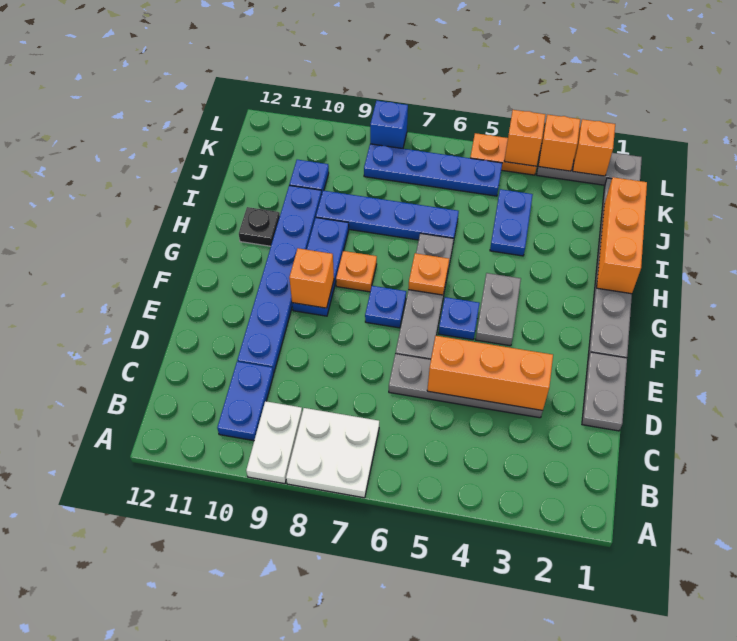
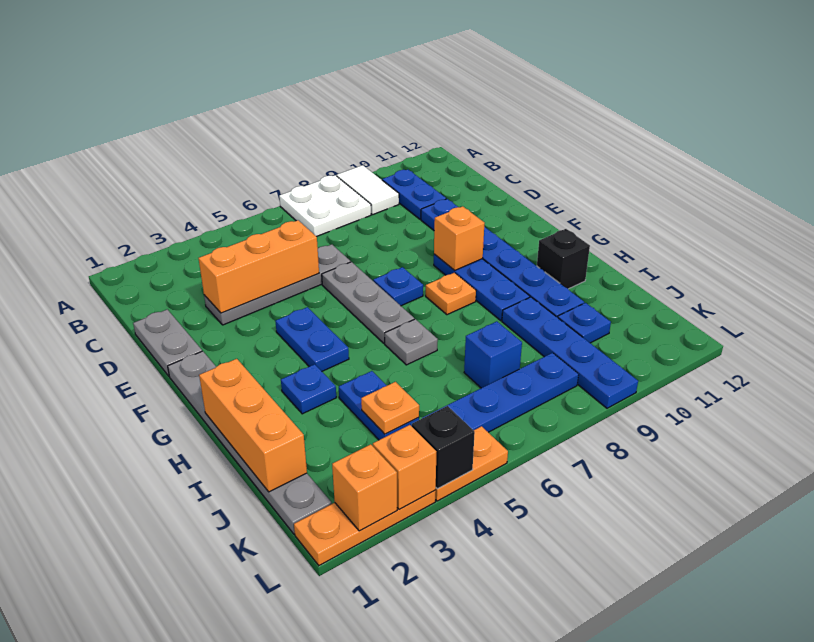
white 1x2 plate [246,401,302,484] -> white 1x2 tile [337,165,399,215]
grey 1x2 plate [476,273,521,346] -> blue 1x2 plate [275,307,349,371]
blue 1x1 plate [439,297,480,340] -> blue 1x1 plate moved to [281,364,336,414]
orange 1x1 plate [408,253,449,295] -> orange 1x1 plate moved to [361,382,419,434]
black 1x1 plate [239,207,280,246] -> black 1x1 brick [537,229,590,289]
blue 1x4 plate [316,191,459,243] -> blue 1x4 plate turned to [502,297,638,408]
grey 1x3 plate [537,148,642,185] -> orange 1x3 plate [294,490,436,566]
orange 1x1 brick [504,110,545,166] -> black 1x1 brick [412,406,475,489]
blue 1x1 brick [370,101,408,149] -> blue 1x1 brick moved to [464,321,522,388]

